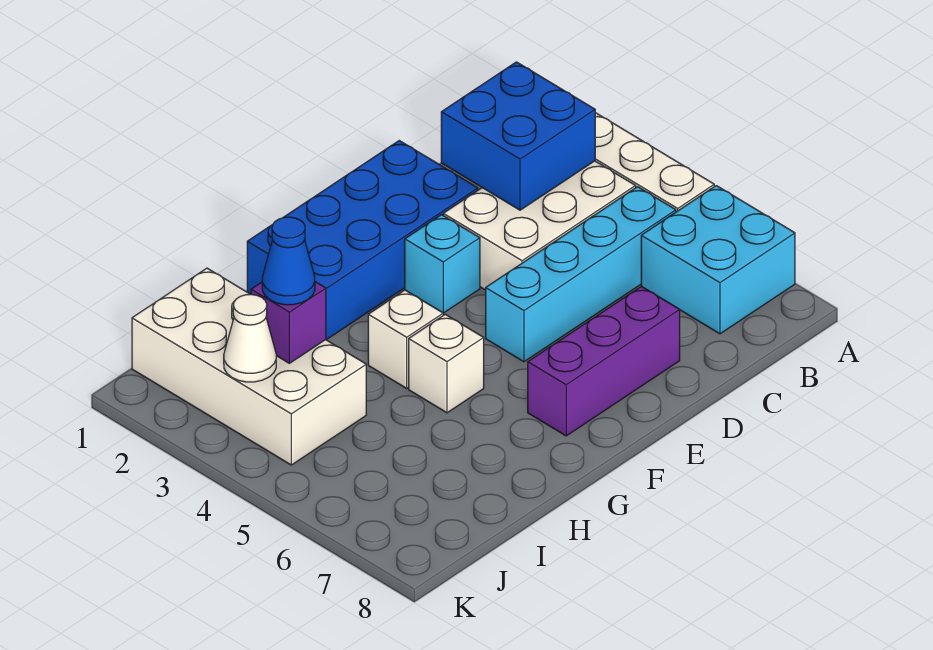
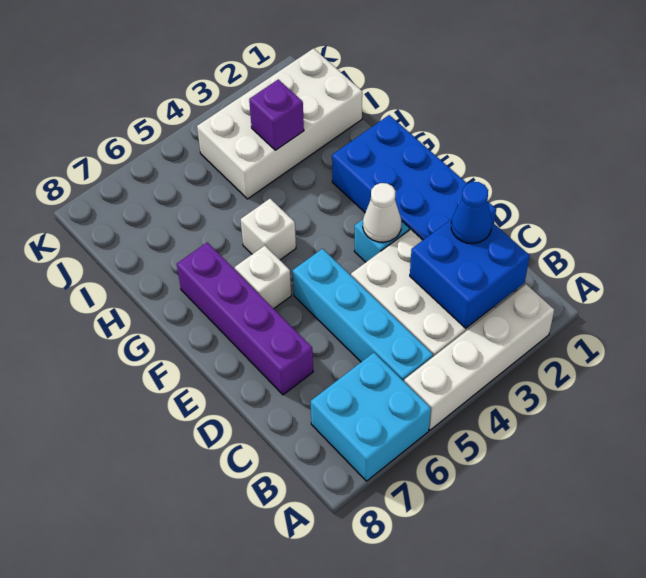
purple 1x3 brick [528,286,680,436] -> purple 1x4 brick [177,242,313,395]
white 1x1 brick [368,290,443,388] -> white 1x1 brick moved to [235,246,291,309]
blue 1x1 cone [262,217,315,305] -> blue 1x1 cone moved to [451,182,492,244]
white 1x1 cone [224,294,276,382] -> white 1x1 cone moved to [363,183,402,242]

